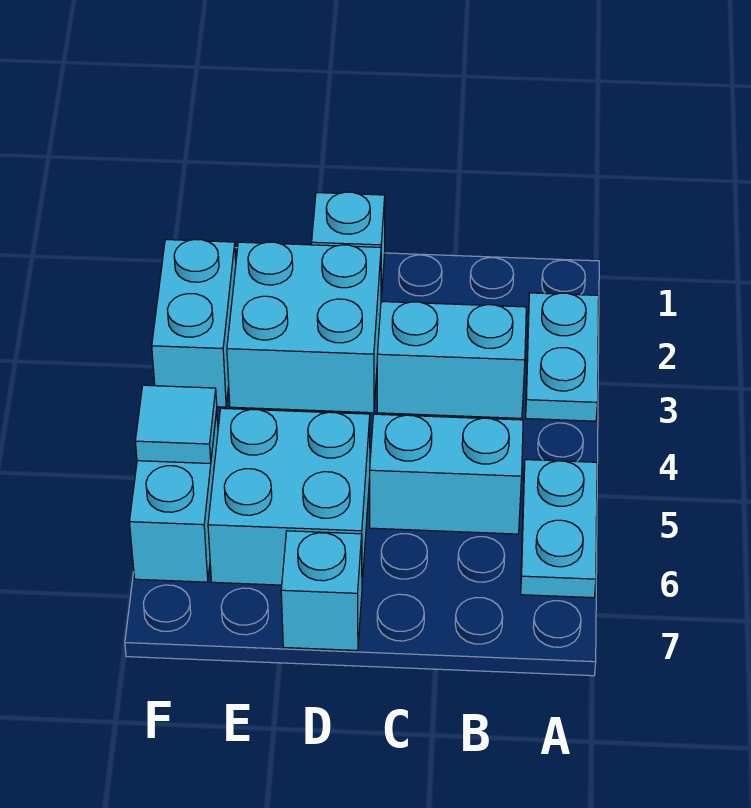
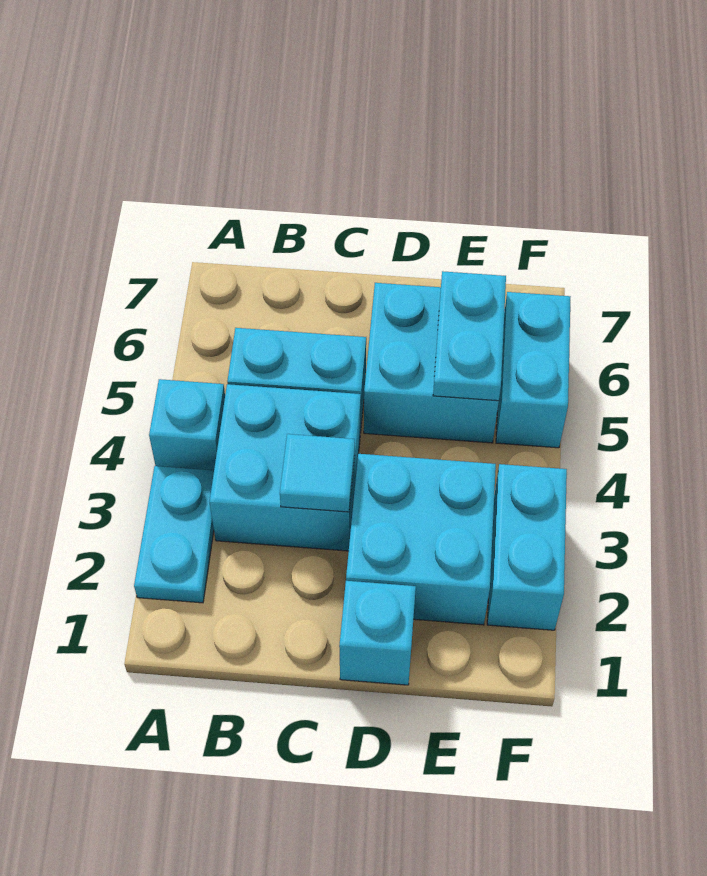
cyan 1x2 plate [521,460,597,598] -> cyan 1x2 plate moved to [433,271,506,401]
cyan 1x2 brick [377,302,526,418] -> cyan 2x2 brick [209,384,361,551]
cyan 1x1 brick [281,531,362,650] -> cyan 1x1 brick moved to [149,379,225,470]
cyan 1x1 tile [135,385,217,464] -> cyan 1x1 tile moved to [280,434,355,512]

